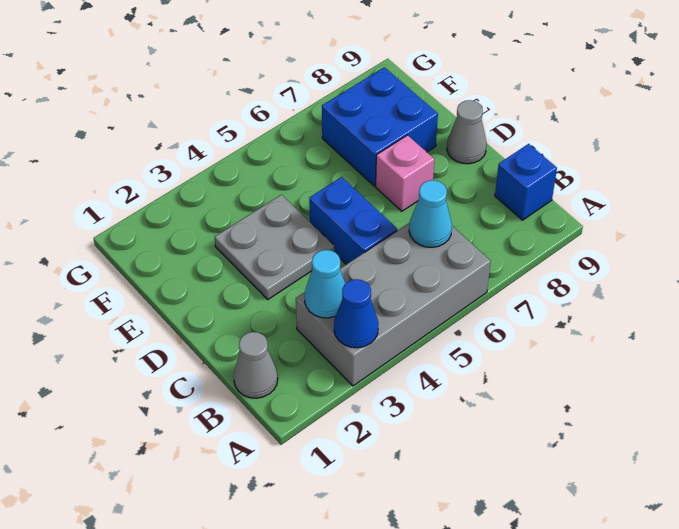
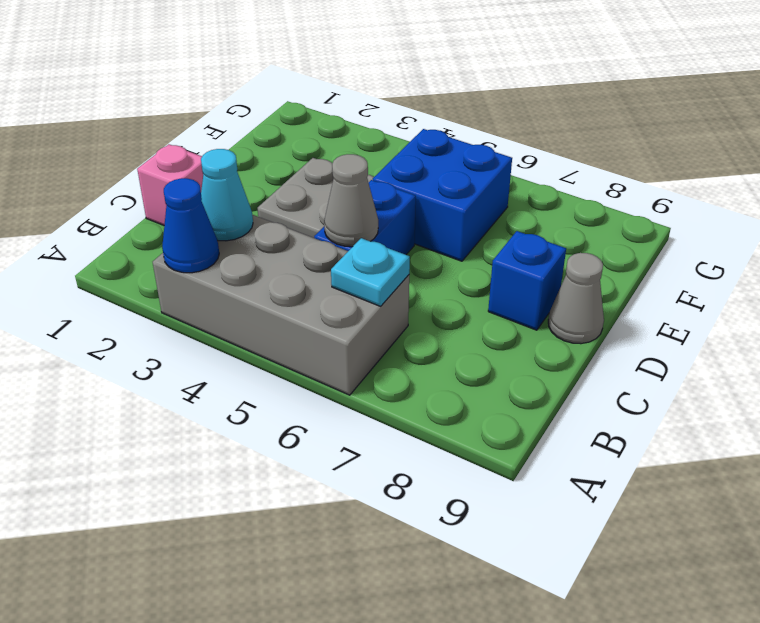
grey 1x1 cone [234,332,278,398] -> grey 1x1 cone moved to [324,154,378,247]
cyan 1x1 cone [409,180,452,247] -> cyan 1x1 plate [331,238,410,306]
blue 1x1 brick [495,144,557,220] -> blue 1x1 brick moved to [488,231,566,330]
pink 1x1 brick [376,135,434,211] -> pink 1x1 brick moved to [137,144,203,225]
blue 2x2 brick [322,67,438,186] -> blue 2x2 brick moved to [373,129,512,261]

